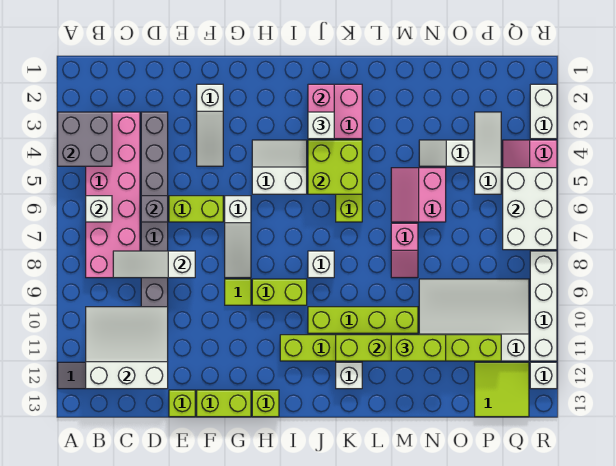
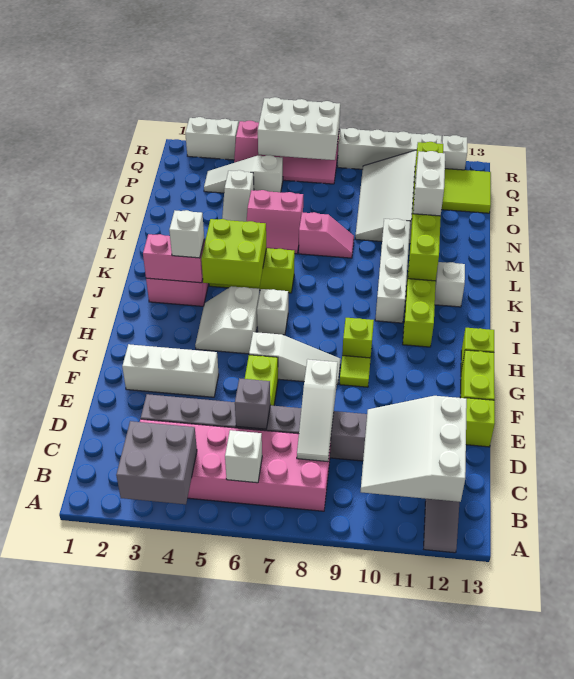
white 1x3 slope [197,84,223,166] -> white 1x3 brick [122,344,219,397]
lime 1x2 brick [252,279,307,305] -> lime 1x1 brick [342,318,374,358]
white 1x1 brick [308,251,334,278] -> white 1x1 brick moved to [257,289,288,335]
lime 1x4 brick [308,307,418,333] -> white 1x4 brick [375,219,410,323]
lime 1x2 brick [391,335,446,361] -> white 1x2 brick [413,151,445,216]

